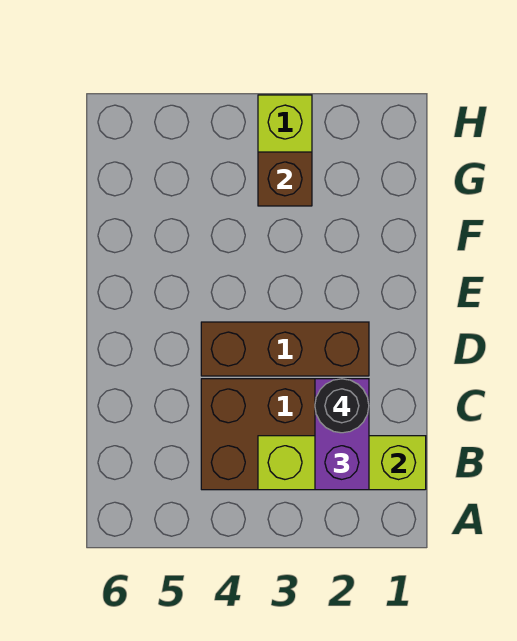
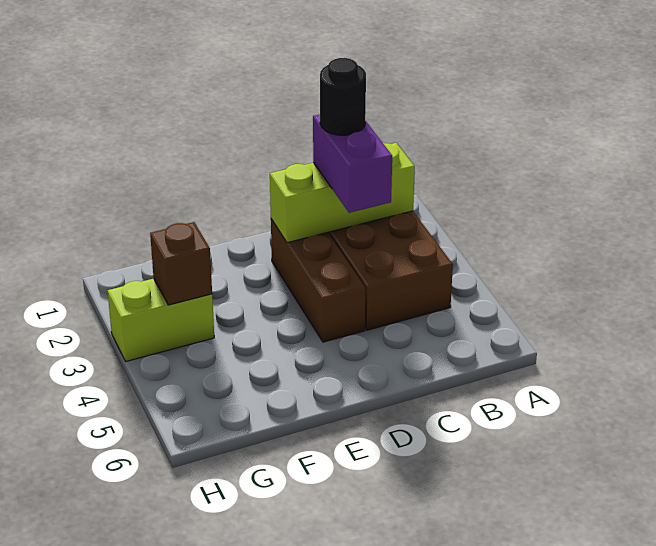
lime 1x3 brick [258,436,426,490] -> lime 1x3 brick turned to [270,143,415,243]
purple 1x2 brick [315,379,369,490] -> purple 1x2 brick turned to [313,115,392,213]

